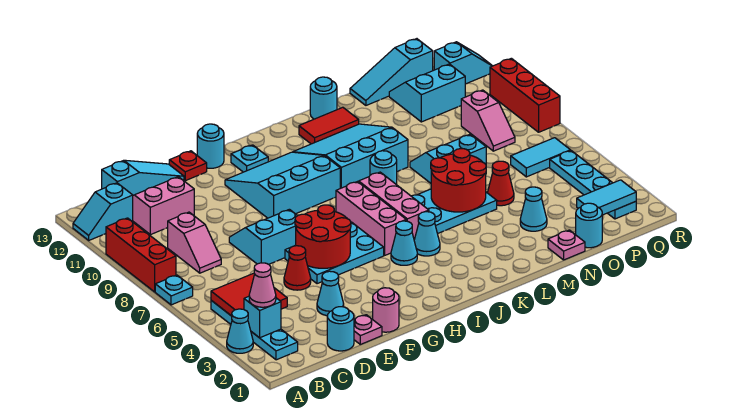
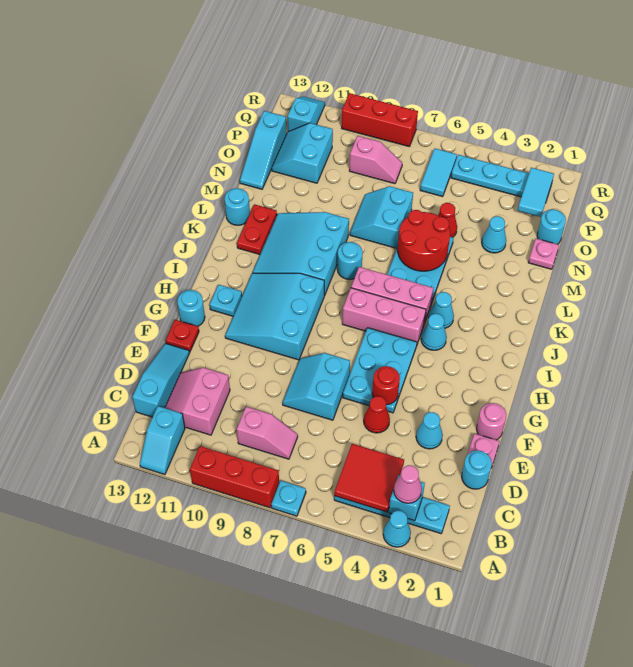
red 2x2 round brick [295,205,351,268] -> red 1x1 round brick [372,366,400,405]
red 1x2 tile [299,107,359,144] -> red 1x2 plate [237,204,277,254]

